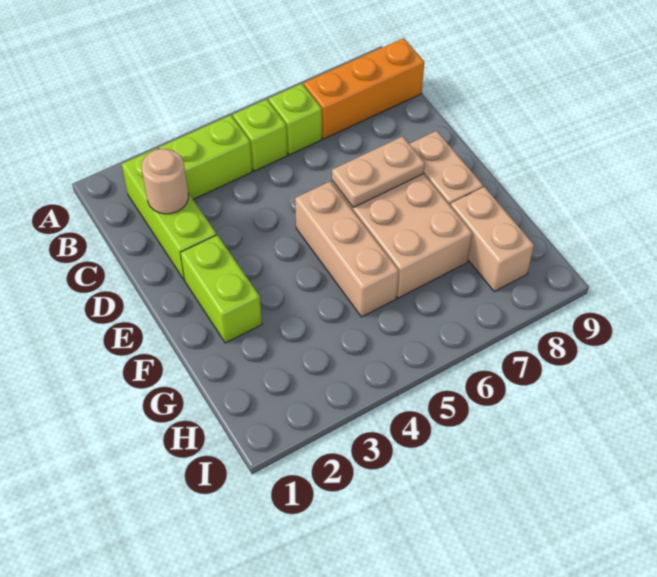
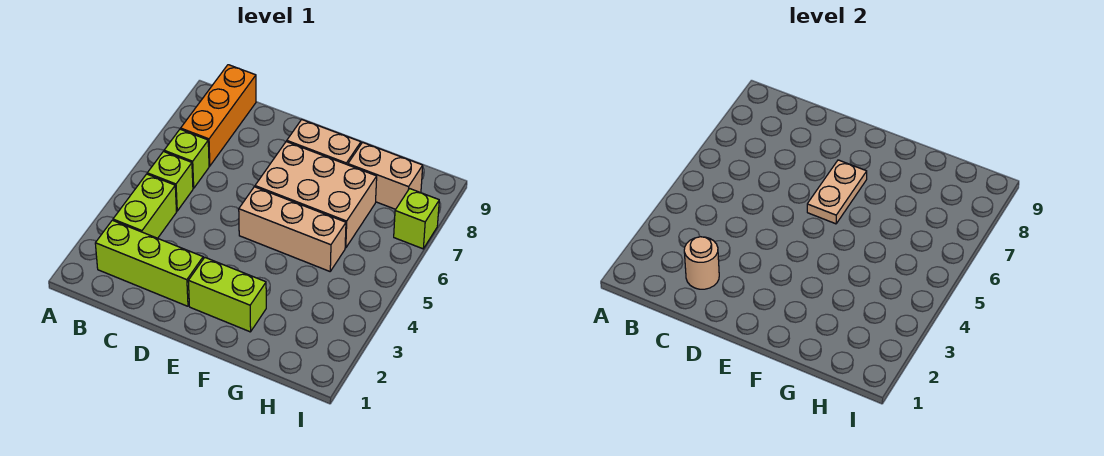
none -> lime 1x1 brick [394,189,439,249]

